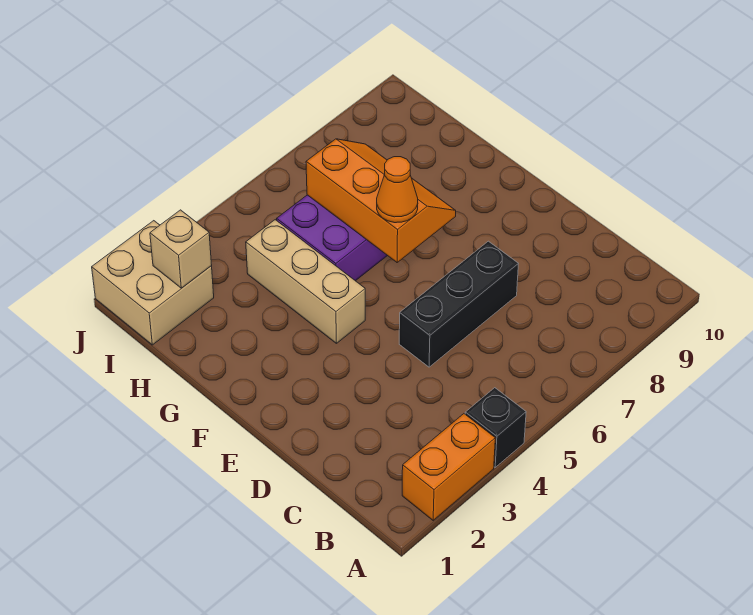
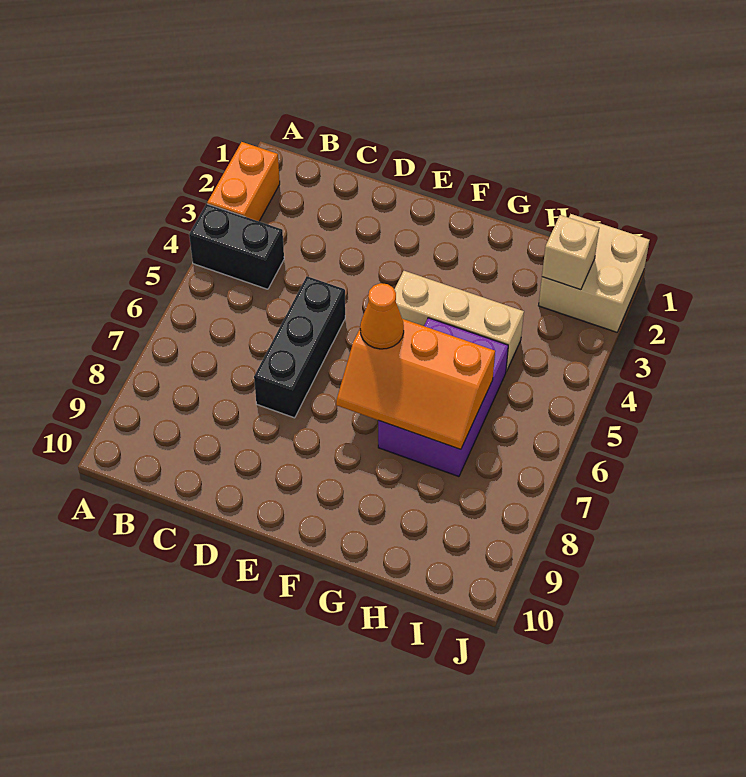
black 1x1 brick [465,388,526,467] -> black 1x2 brick [189,204,284,289]

